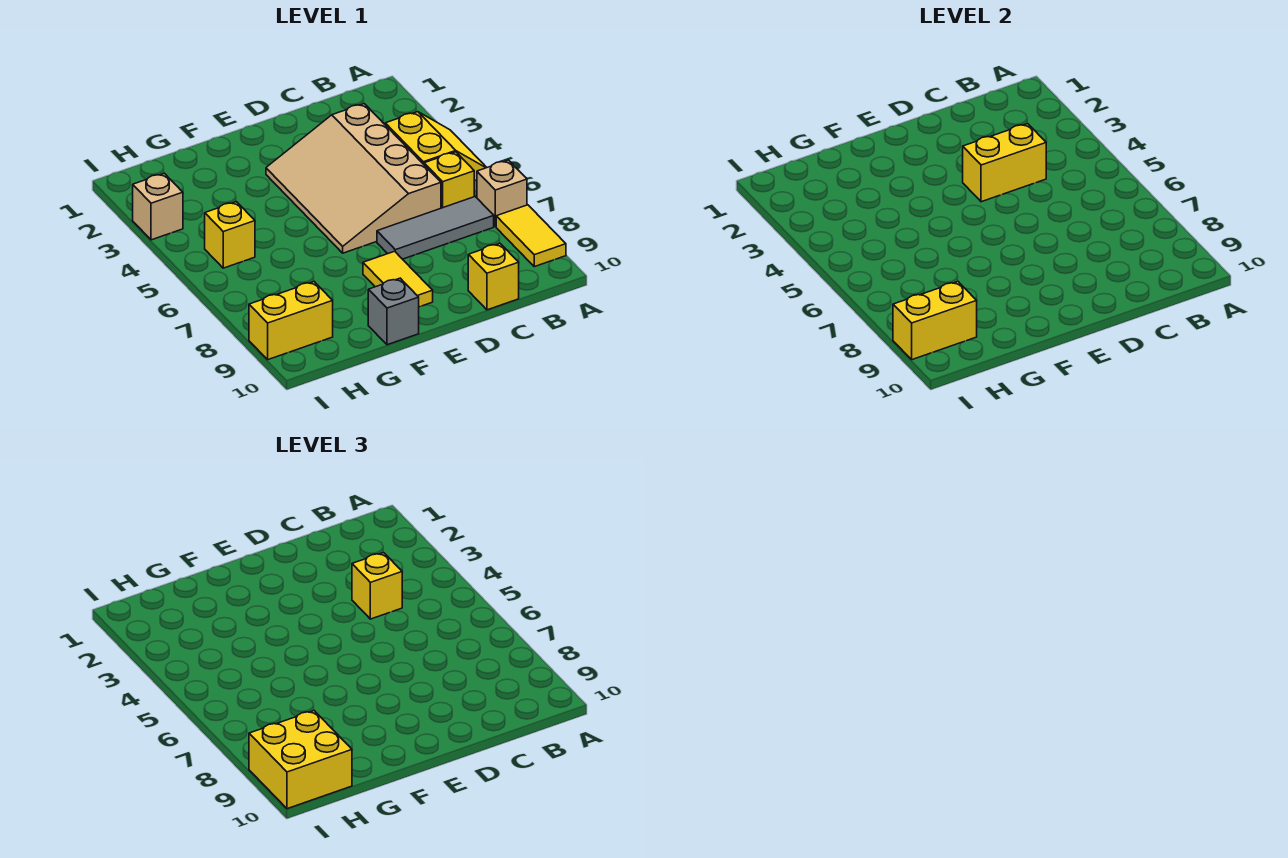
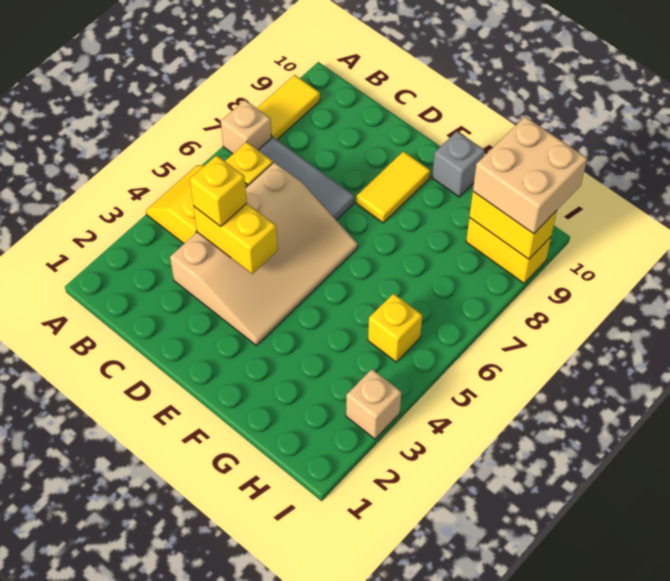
yellow 1x1 brick [468,243,519,310] -> none
yellow 2x2 brick [249,711,352,809] -> tan 2x2 brick [473,117,587,234]

